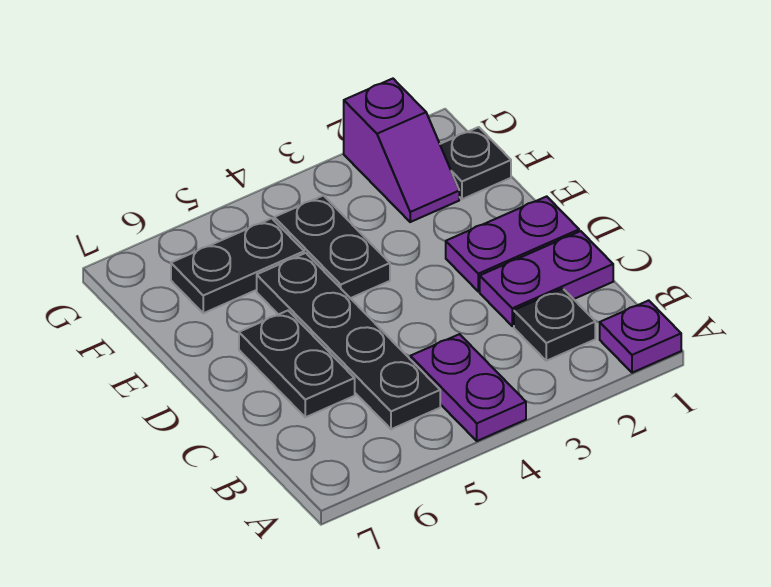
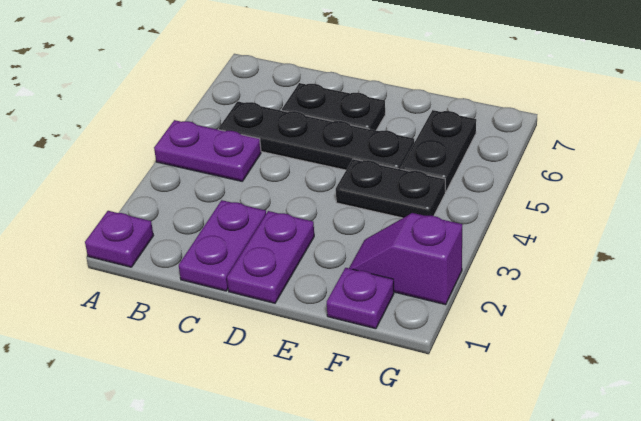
black 1x1 plate [514,289,595,361] -> none
black 1x1 plate [440,127,511,199] -> purple 1x1 plate [327,268,394,329]

